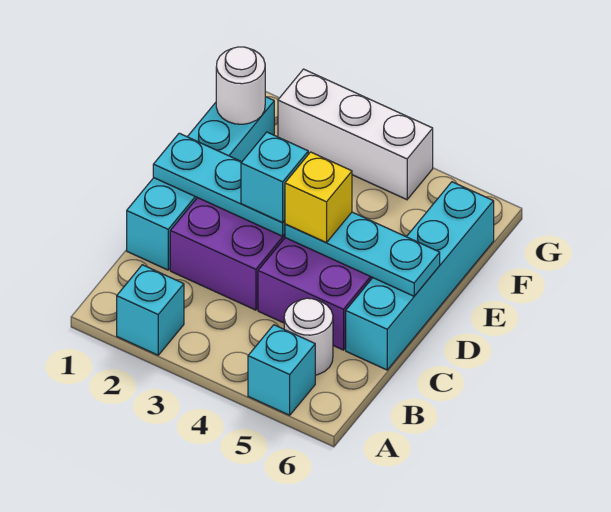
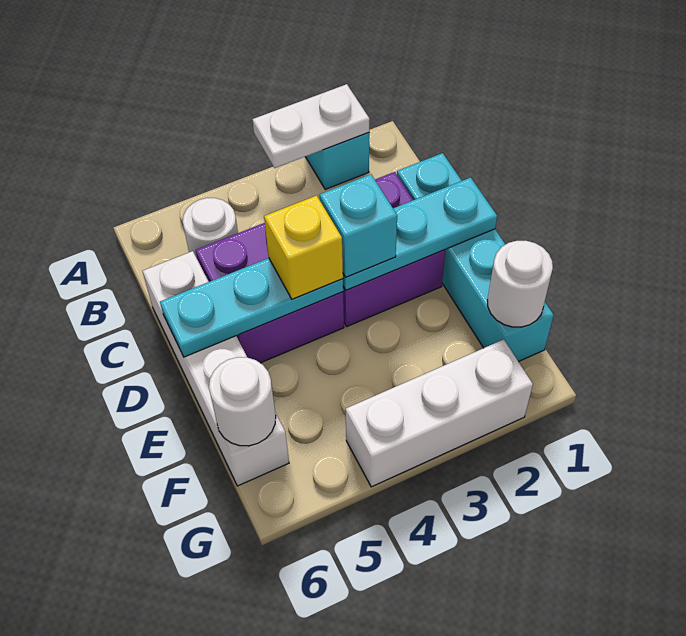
none -> white 1x2 plate [252,84,370,168]
cyan 1x1 brick [248,325,315,415] -> none
cyan 1x4 brick [346,182,494,370] -> white 1x4 brick [143,251,289,486]
none -> white 1x1 round brick [209,357,276,446]

